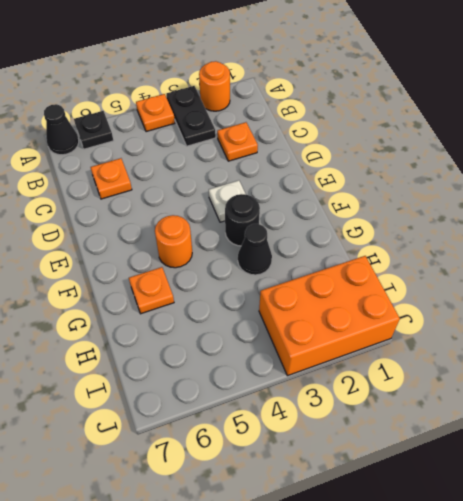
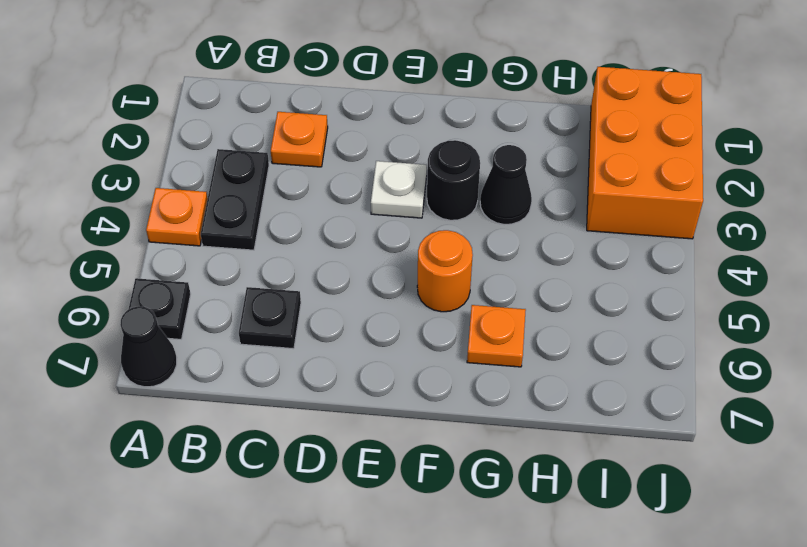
orange 1x1 round brick [199,61,230,111] -> none
black 1x2 plate [166,86,216,146] -> black 1x2 plate turned to [201,149,269,250]
orange 1x1 plate [91,158,132,199] -> black 1x1 plate [239,287,301,349]

